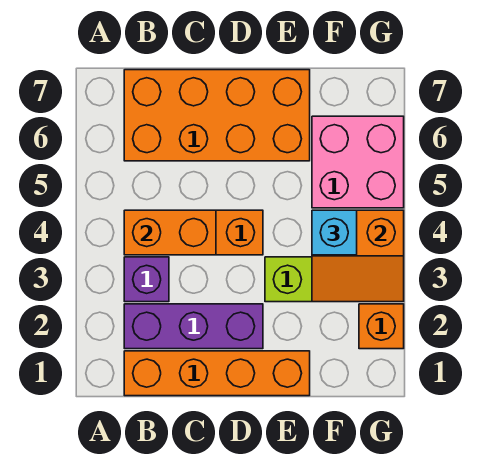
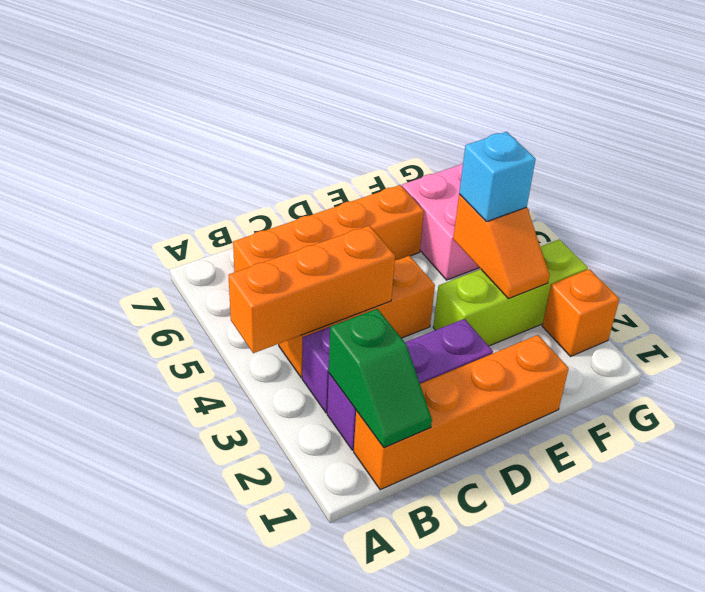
none -> green 1x2 slope [329,309,432,448]
orange 1x2 brick [124,210,216,255] -> orange 1x3 brick [229,226,395,353]
orange 2x4 brick [124,70,310,161] -> orange 1x4 brick [233,185,424,272]
orange 2x2 slope [312,210,404,302] -> orange 1x2 slope [453,194,549,299]

